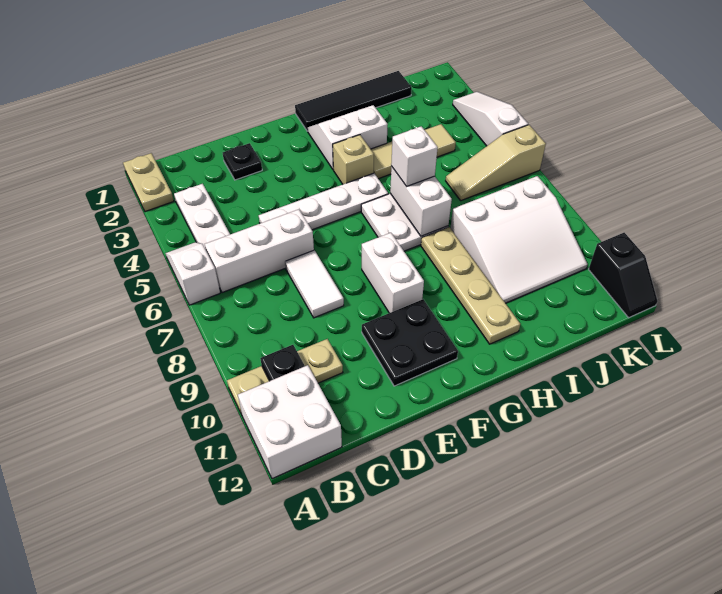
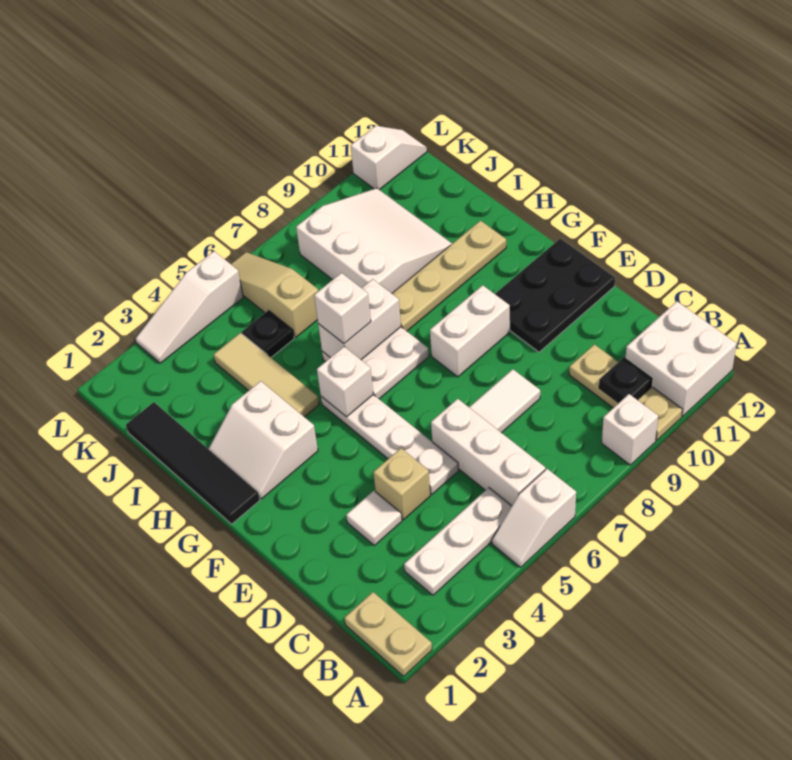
tan 1x2 plate [123,153,174,212] -> tan 1x2 plate turned to [344,592,432,676]
none -> white 1x1 brick [602,394,658,465]
black 1x1 plate [223,143,262,180] -> black 1x1 plate moved to [242,310,294,357]
none -> white 1x1 tile [346,491,402,545]
black 2x2 plate [362,299,458,386] -> black 2x3 plate [495,238,615,352]
tan 1x1 brick [333,135,374,184] -> tan 1x1 brick moved to [373,448,430,520]
none -> white 1x1 brick [317,347,373,417]
tan 1x3 slope [446,125,546,201] -> tan 1x3 slope turned to [231,252,318,337]
black 1x2 slope [589,233,657,318] -> white 1x2 slope [351,126,427,190]

